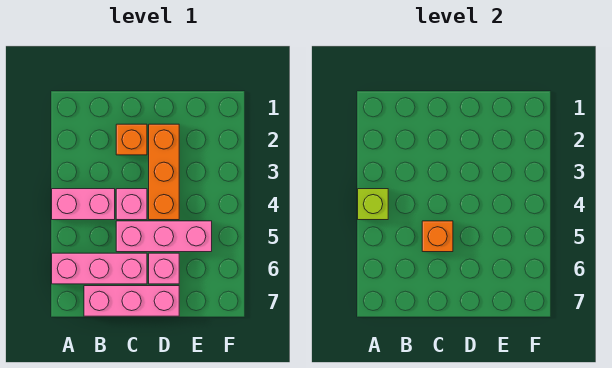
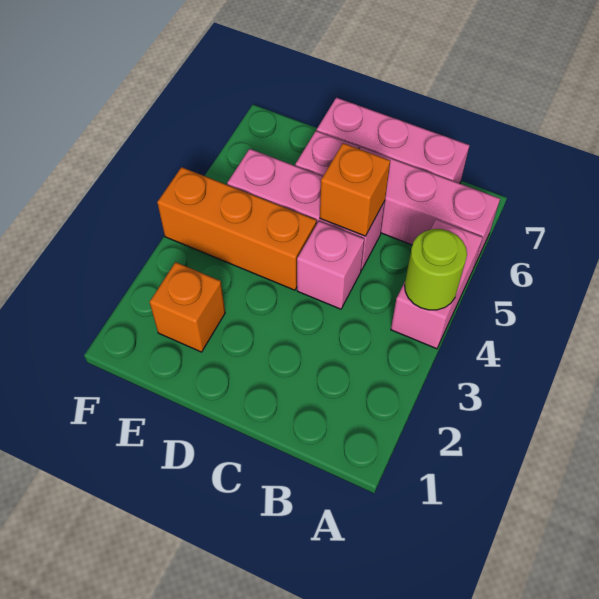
pink 1x2 brick [52,189,115,220] -> pink 1x2 brick turned to [391,219,483,349]
lime 1x1 brick [358,189,388,220] -> lime 1x1 round brick [405,229,467,310]
orange 1x1 brick [116,124,147,155] -> orange 1x1 brick moved to [150,262,225,352]
orange 1x3 brick [149,124,179,220] -> orange 1x3 brick turned to [157,167,316,290]

